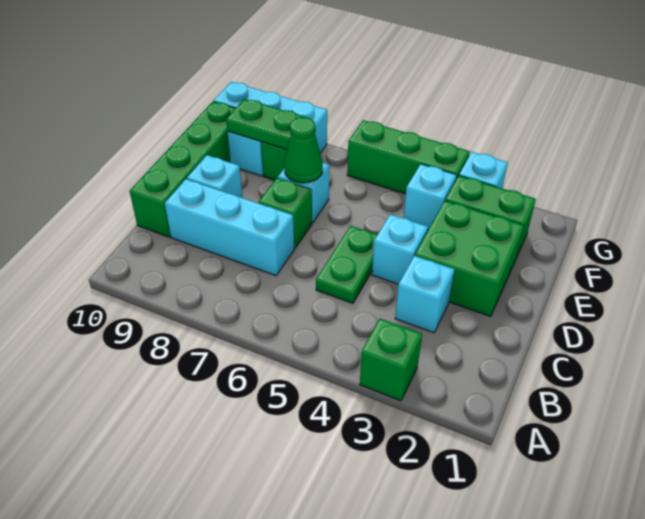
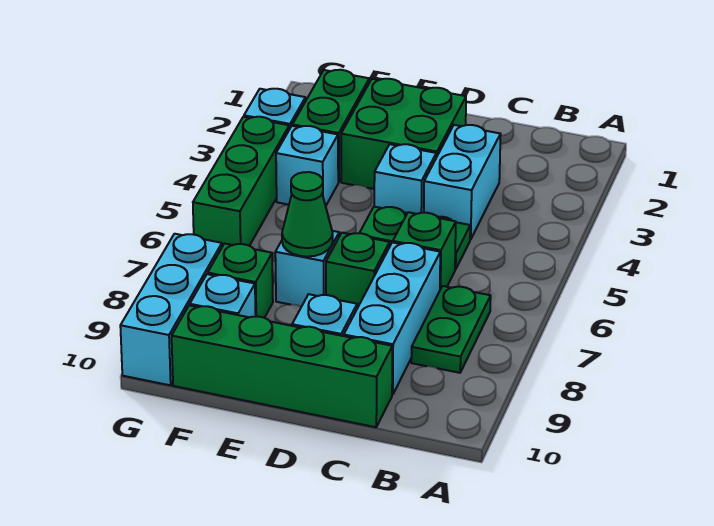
green 1x1 brick [360,319,422,401] -> green 1x1 brick moved to [393,212,456,290]
cyan 1x1 brick [395,256,454,333] -> cyan 1x2 brick [424,125,501,240]
green 1x2 plate [226,99,307,150] -> green 1x2 plate moved to [411,286,491,373]

